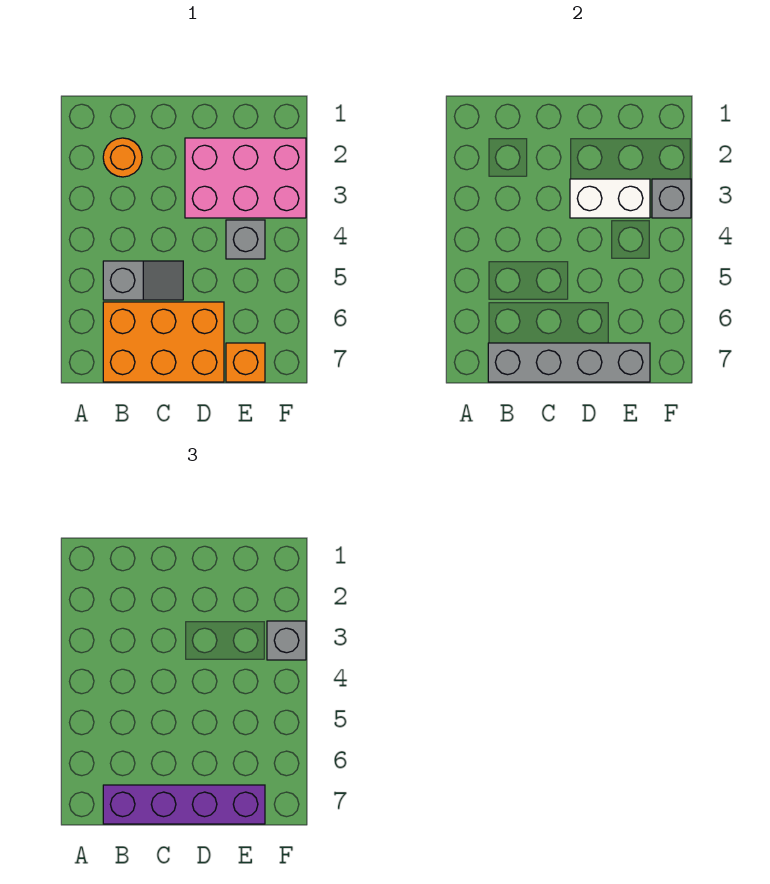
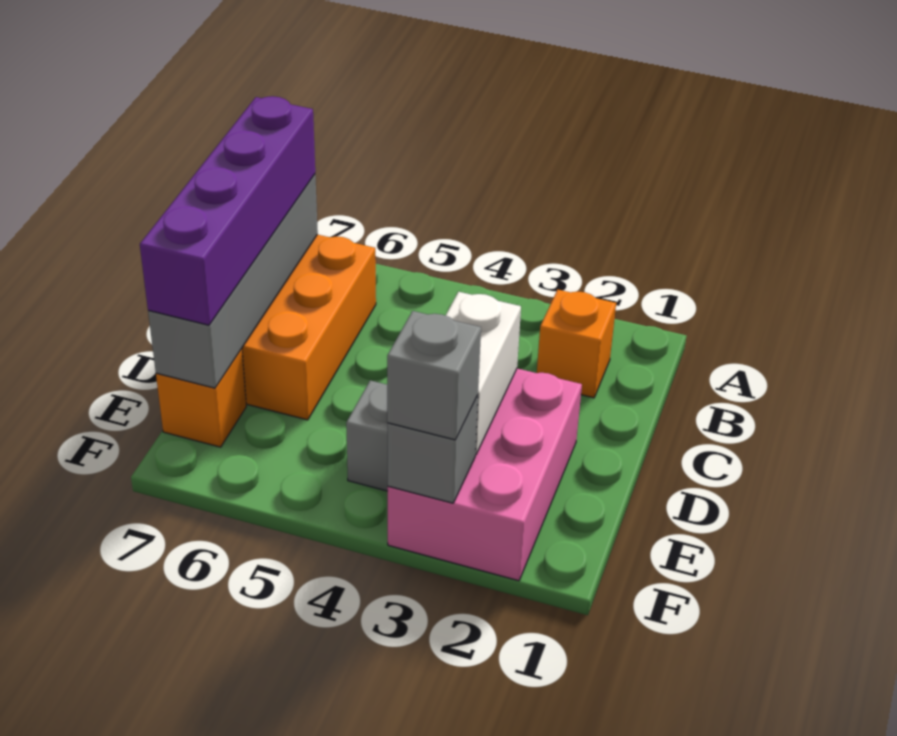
orange 1x1 round brick [103,138,142,177] -> orange 1x1 brick [537,290,616,398]
grey 1x2 slope [103,261,183,300] -> none

